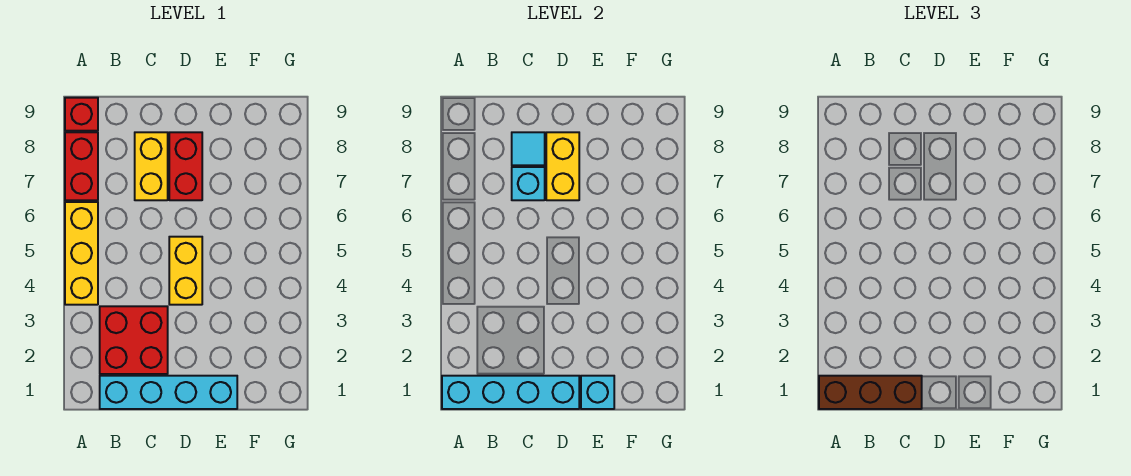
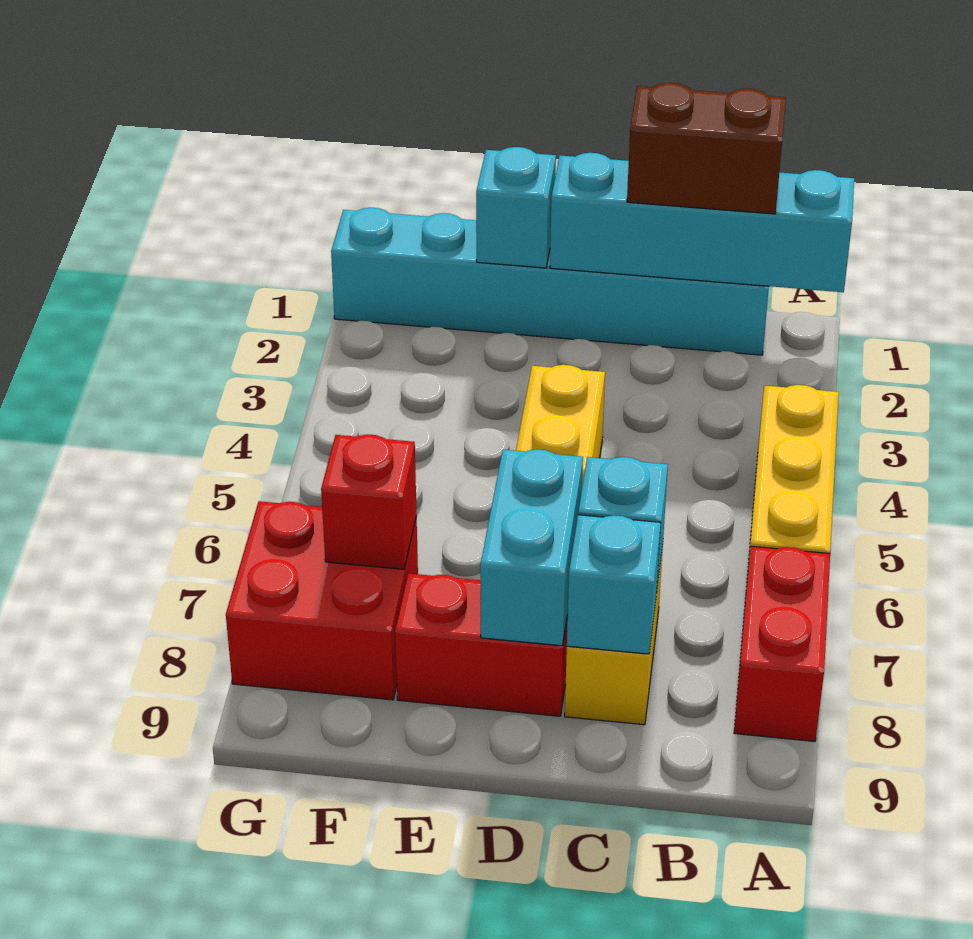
brown 1x3 brick [819,376,922,409] -> brown 1x2 brick [627,83,786,214]
red 1x1 brick [65,98,98,131] -> red 1x1 brick moved to [321,434,417,569]
cyan 1x4 brick [100,376,237,409] -> cyan 1x6 brick [331,208,769,355]
red 2x2 brick [100,306,168,374] -> red 2x2 brick moved to [226,501,418,700]
cyan 1x1 tile [512,132,545,165] -> cyan 1x1 brick [567,515,661,654]
red 1x2 brick [169,132,202,200] -> red 1x2 brick turned to [395,573,568,716]
yellow 1x2 brick [546,132,579,200] -> cyan 1x2 brick [480,449,583,646]

